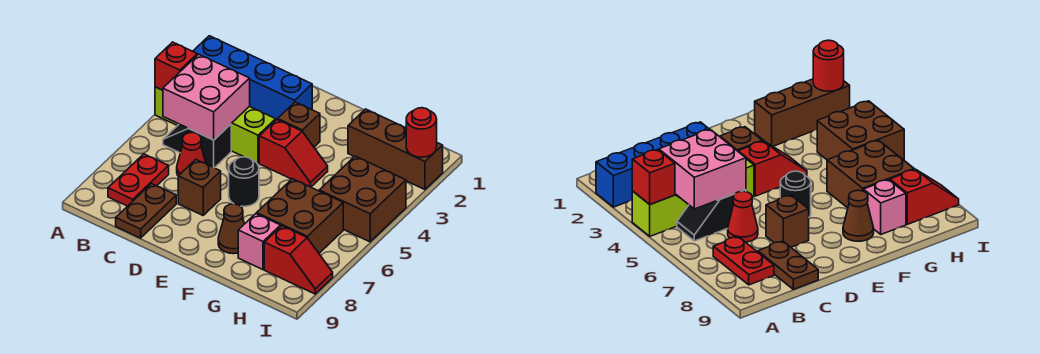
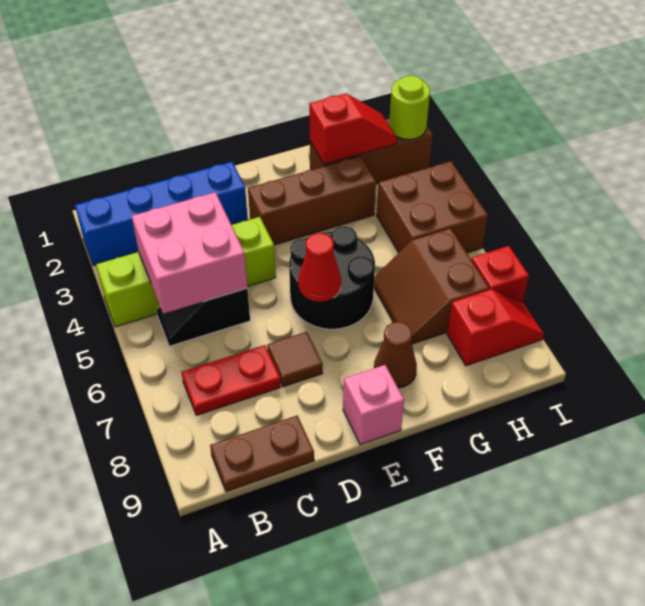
red 1x1 brick [155,42,197,90] -> red 1x1 brick moved to [472,246,529,303]
red 1x2 plate [108,154,169,206] -> red 1x2 plate turned to [181,345,281,415]
red 1x1 cone [177,132,206,176] -> red 1x1 cone moved to [298,233,341,302]
brown 1x2 plate [116,184,176,238] -> brown 1x2 plate turned to [210,416,314,492]
brown 1x1 brick [178,160,221,215] -> brown 1x1 tile [267,332,323,387]
brown 1x1 brick [278,102,320,147] -> brown 1x3 brick [248,156,376,245]
red 1x2 slope [259,119,328,187] -> red 1x2 slope moved to [309,93,397,164]
black 1x1 round brick [229,157,259,207] -> black 2x2 round brick [289,226,375,329]
brown 2x2 brick [257,179,343,253] -> brown 2x2 slope [374,228,489,344]
pink 1x1 brick [238,214,281,270] -> pink 1x1 brick moved to [343,365,404,445]
red 1x1 round brick [406,108,437,157] -> lime 1x1 round brick [389,75,430,139]

